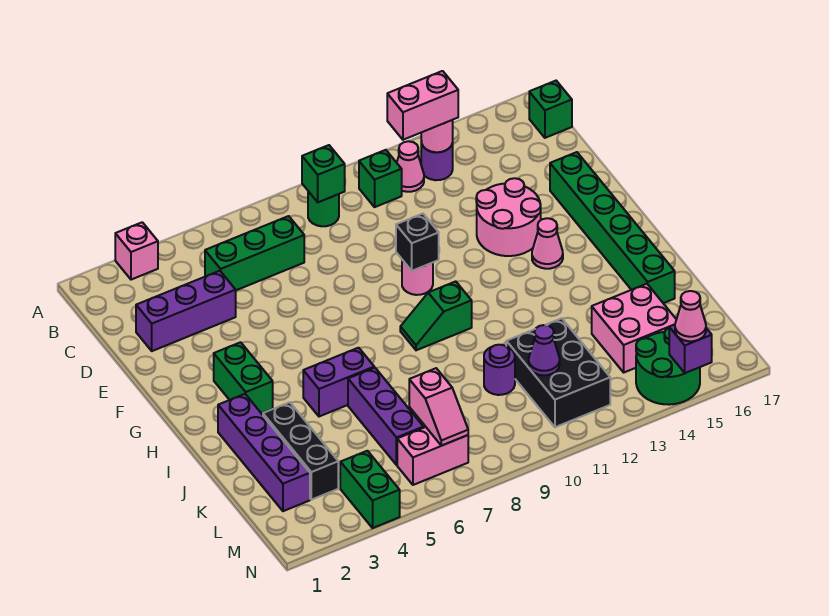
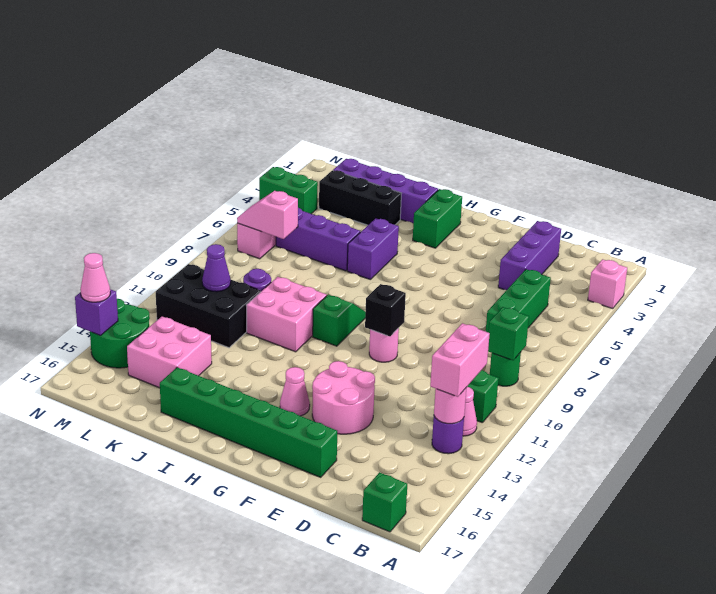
green 1x2 brick [214,342,273,413] -> green 1x2 brick turned to [413,189,462,248]
none -> pink 2x2 brick [246,277,327,352]

